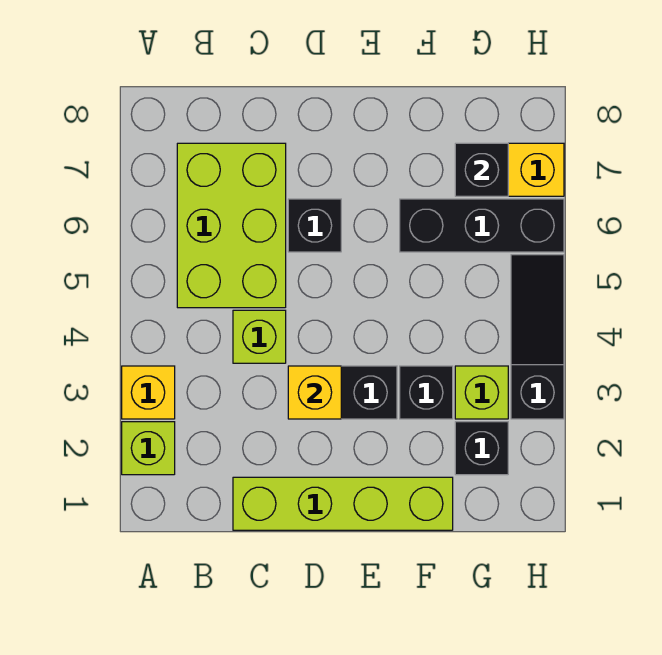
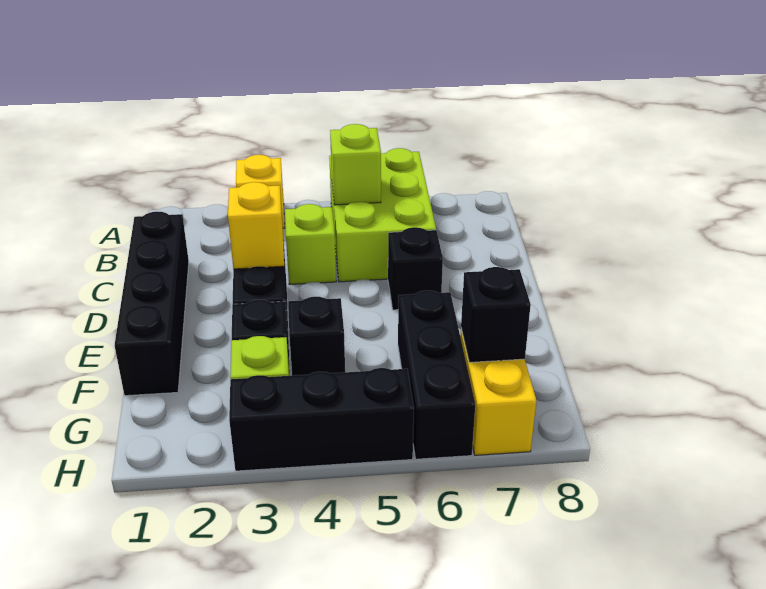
lime 1x1 brick [122,422,175,475] -> lime 1x1 brick moved to [330,124,381,205]
lime 2x3 brick [177,143,286,308] -> lime 2x3 brick turned to [329,148,436,282]
lime 1x4 brick [233,477,453,530] -> black 1x4 brick [115,211,189,396]
black 1x1 brick [455,422,508,475] -> black 1x1 brick moved to [288,297,345,376]
black 1x3 slope [511,255,564,419] -> black 1x3 brick [229,368,414,471]

